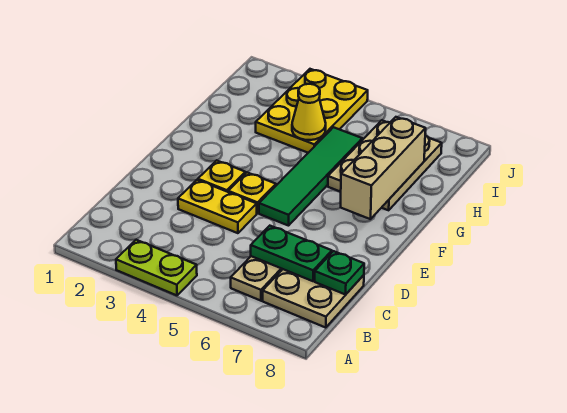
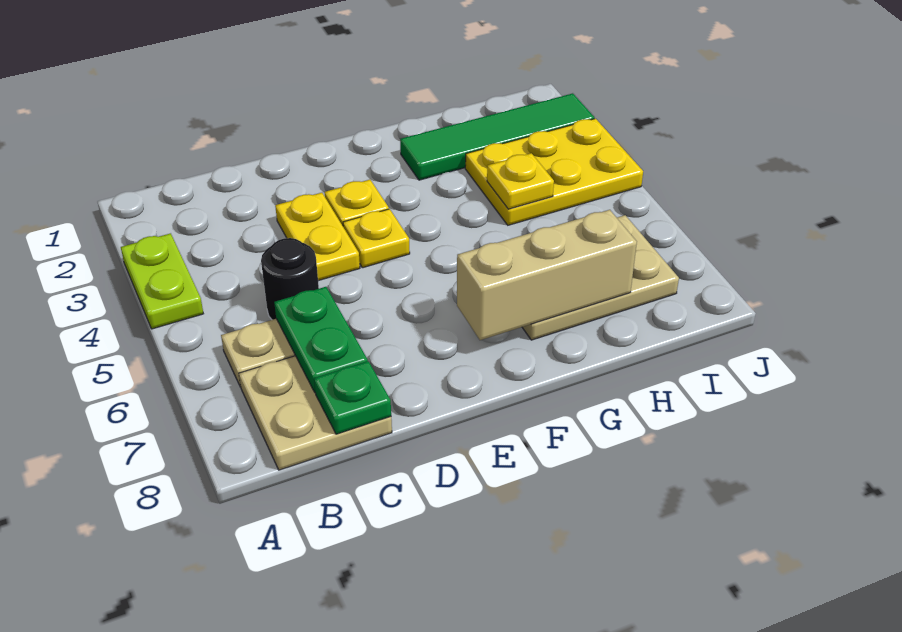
none -> black 1x1 round brick [261,238,319,320]
green 1x4 tile [259,127,362,226] -> green 1x4 tile moved to [400,93,595,180]
yellow 1x1 cone [292,84,326,140] -> yellow 1x1 plate [487,153,554,209]

